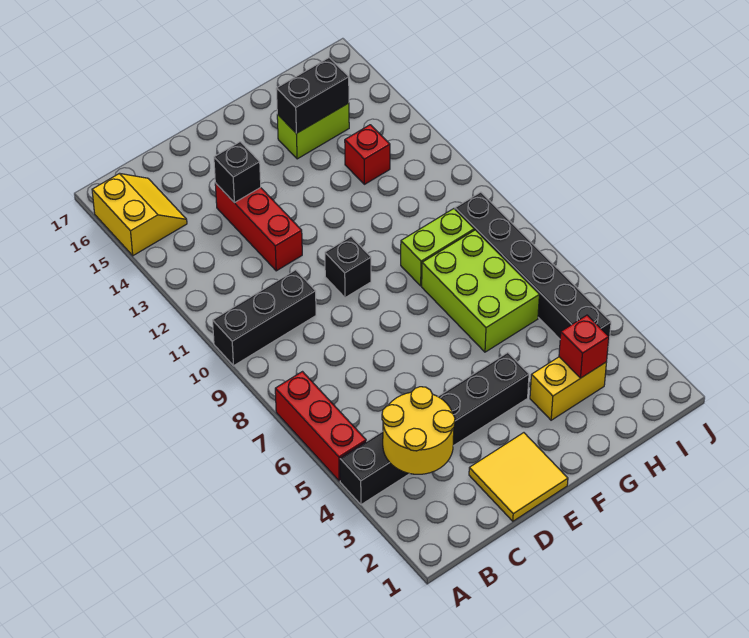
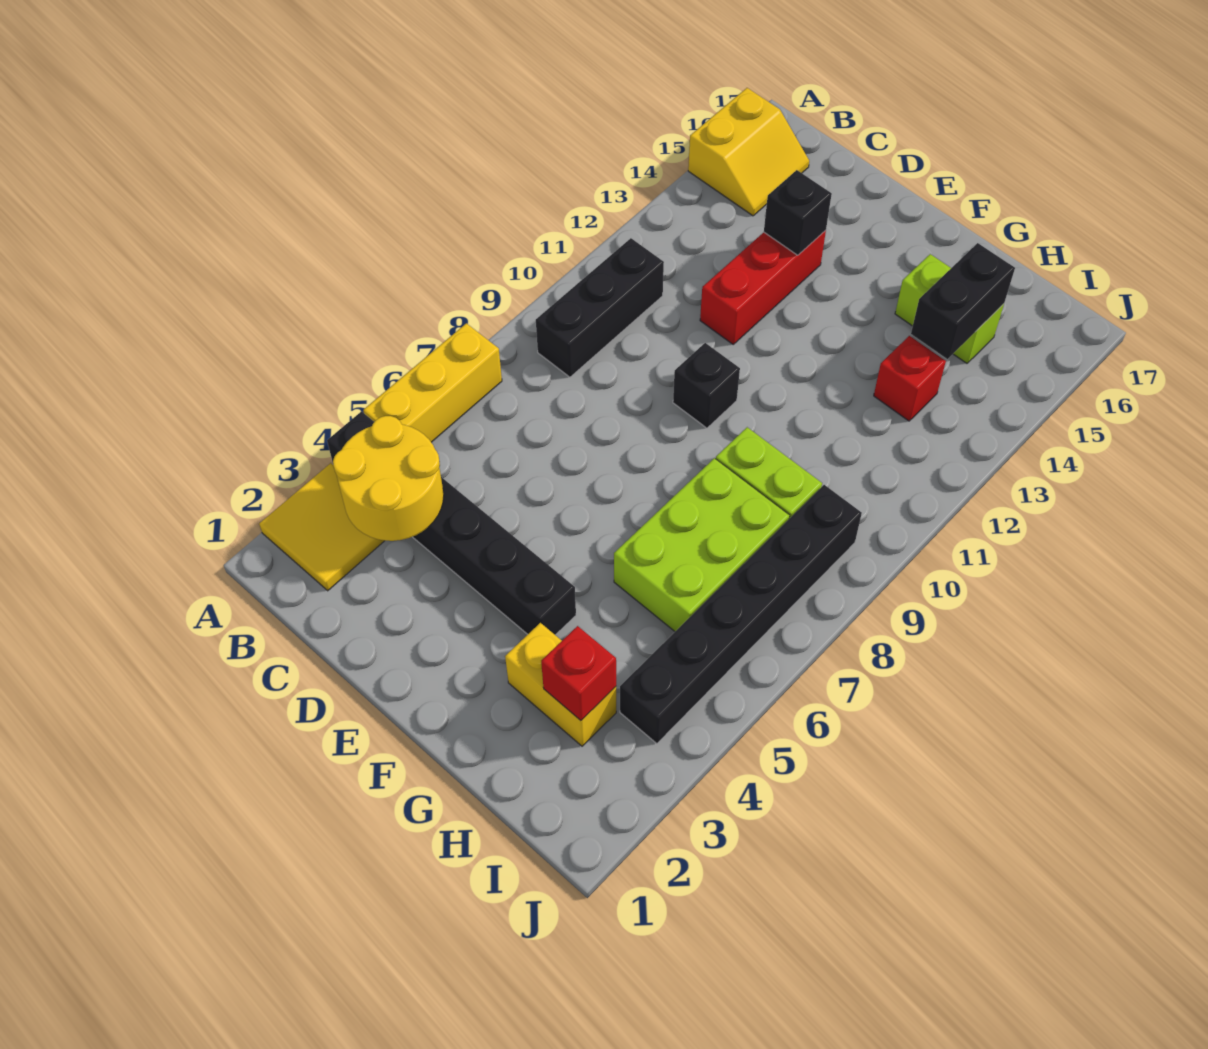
red 1x3 brick [275,372,366,481] -> yellow 1x3 brick [363,323,502,442]
black 1x3 brick [213,270,316,366] -> black 1x3 brick turned to [536,238,664,377]
yellow 2x2 tile [469,433,568,521] -> yellow 2x2 tile moved to [259,463,384,591]
black 1x2 brick [276,58,349,133] -> black 1x2 brick turned to [911,243,1015,359]

